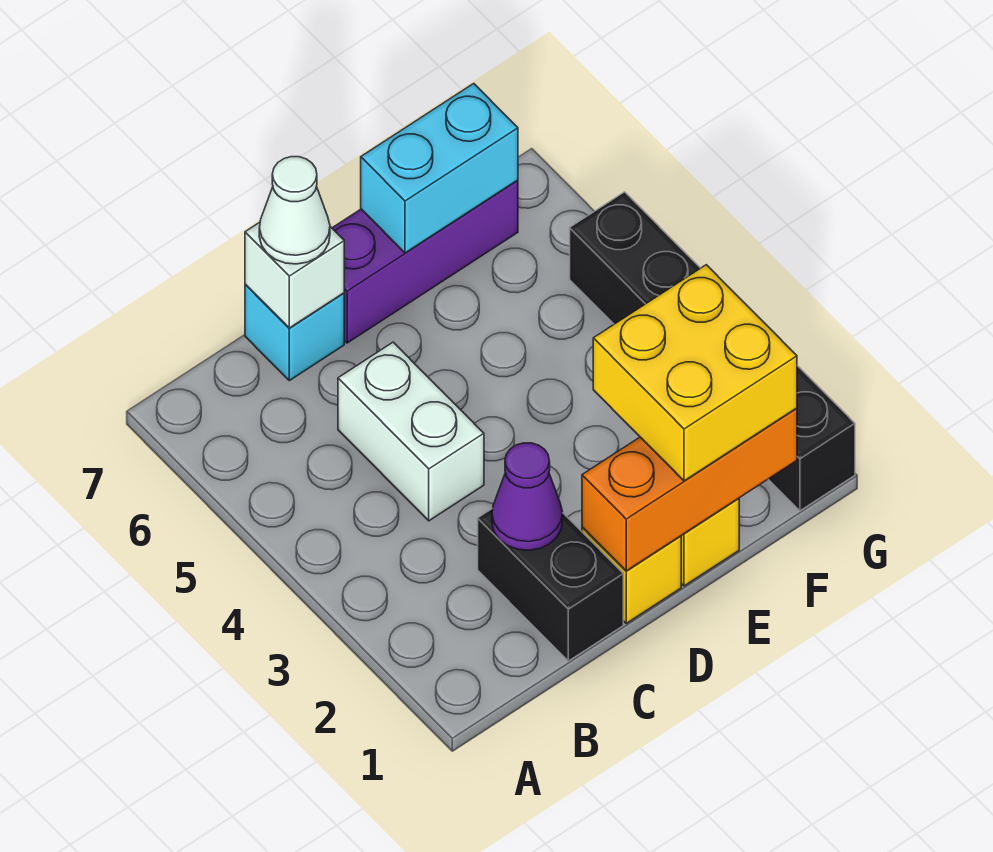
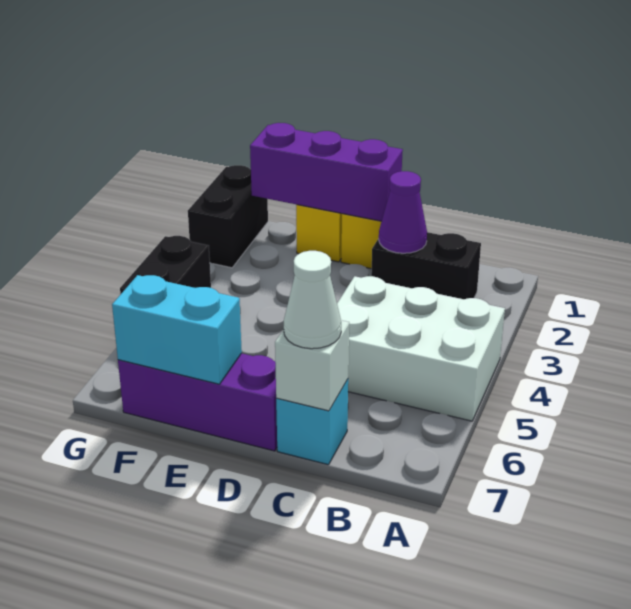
black 1x2 brick [478,508,623,661] -> black 1x2 brick turned to [371,232,481,299]
white 1x2 brick [338,342,484,521] -> white 2x3 brick [337,276,505,421]
orange 1x3 brick [582,408,797,571] -> purple 1x3 brick [250,123,403,221]
yellow 2x2 brick [593,265,797,481] -> none

